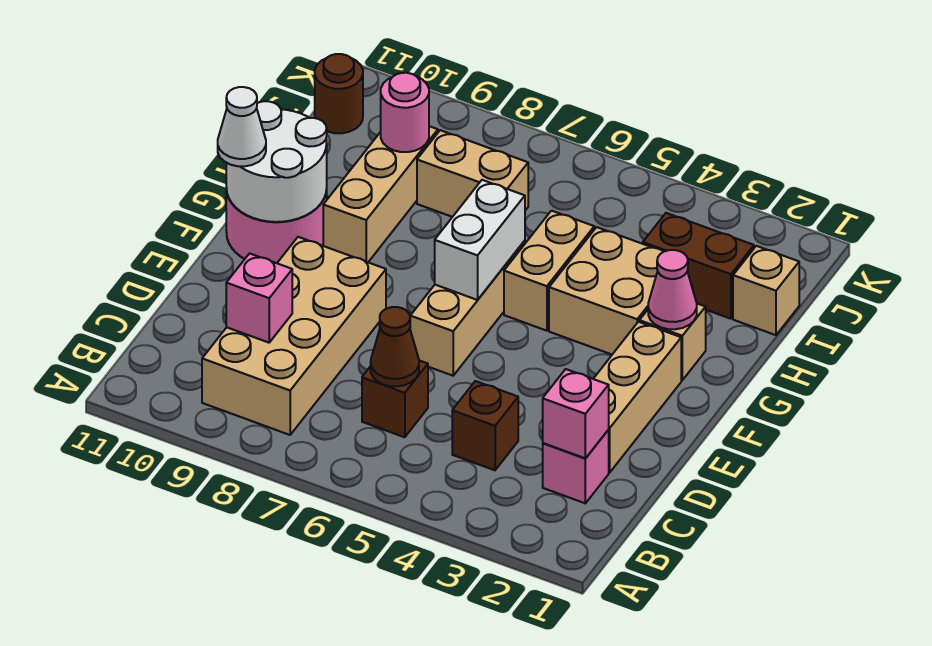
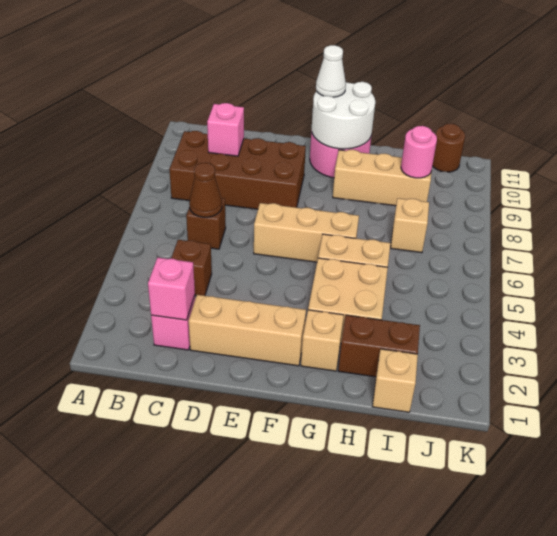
tan 2x4 brick [202,237,386,435] -> brown 2x4 brick [169,131,306,209]
white 1x2 brick [435,180,525,300] -> none
pink 1x1 cone [648,250,697,329] -> none
brown 1x2 brick [643,213,754,319] -> brown 1x2 brick turned to [338,315,420,377]
tan 1x2 brick [417,130,528,217] -> tan 1x1 brick [391,198,429,253]

